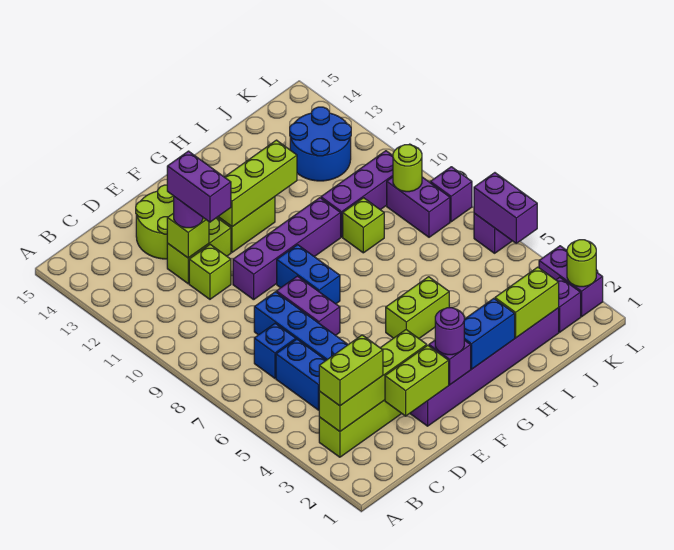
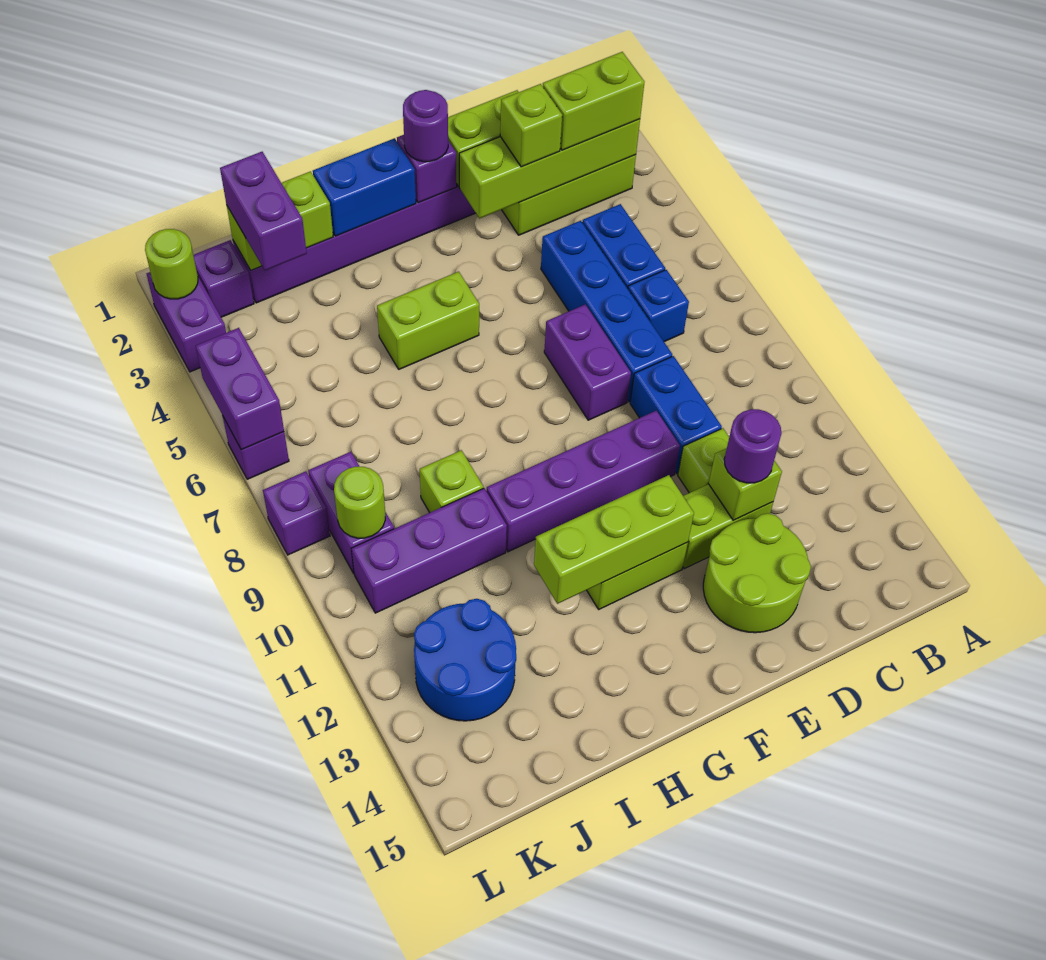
none -> lime 1x1 brick [500,84,562,167]
purple 1x2 brick [167,151,231,222] -> purple 1x2 brick moved to [220,152,307,271]
blue 1x2 brick [277,245,340,304] -> blue 1x2 brick moved to [630,356,722,474]

